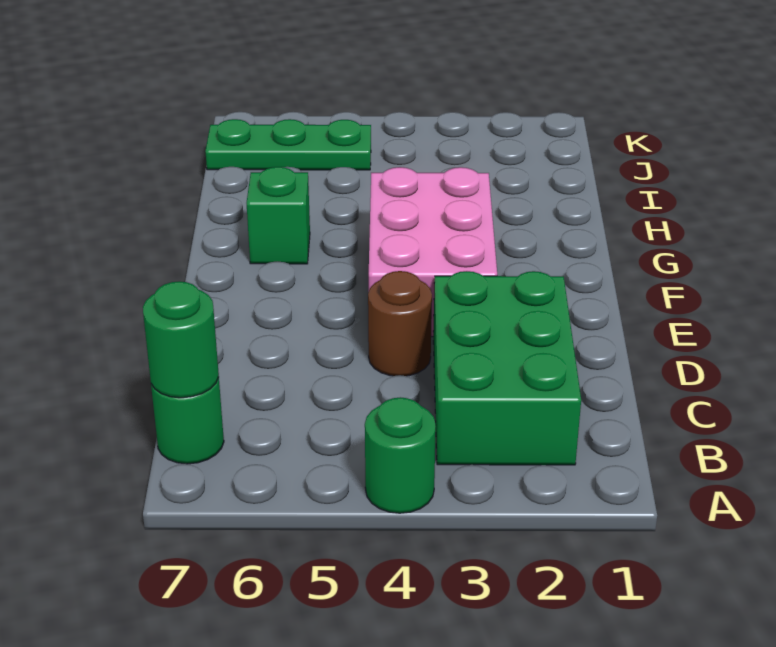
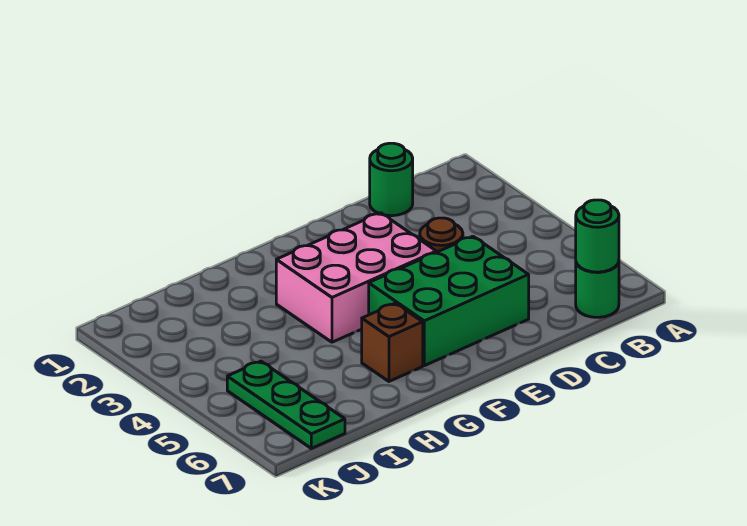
green 1x1 round brick [365,397,436,513] -> green 1x1 round brick moved to [370,143,413,216]
green 2x3 brick [433,271,581,465] -> green 2x3 brick moved to [369,236,529,366]
green 1x1 brick [247,167,310,264] -> brown 1x1 brick [362,303,423,381]

